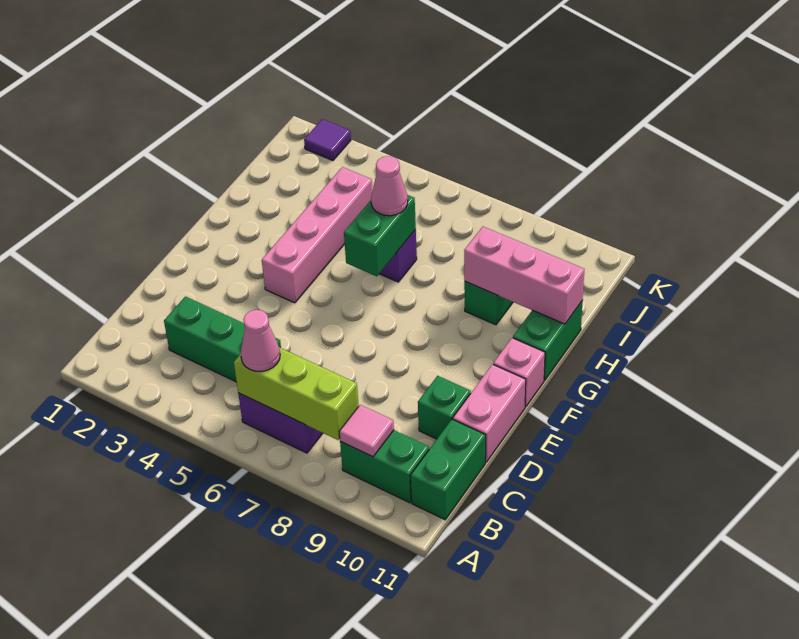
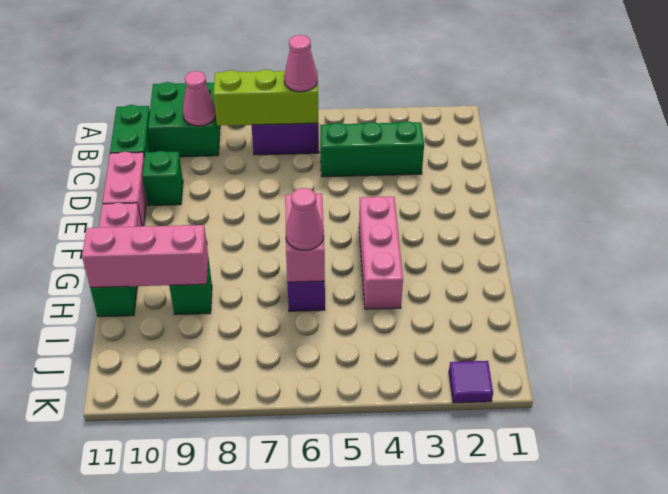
green 1x2 brick [340,430,429,503] -> green 2x2 brick [148,82,220,157]
pink 1x1 tile [339,405,394,457] -> pink 1x1 cone [183,71,216,126]
pink 1x4 brick [262,167,372,303] -> pink 1x3 brick [359,196,403,309]
green 1x2 brick [344,195,416,276] -> pink 1x2 brick [285,194,325,282]

